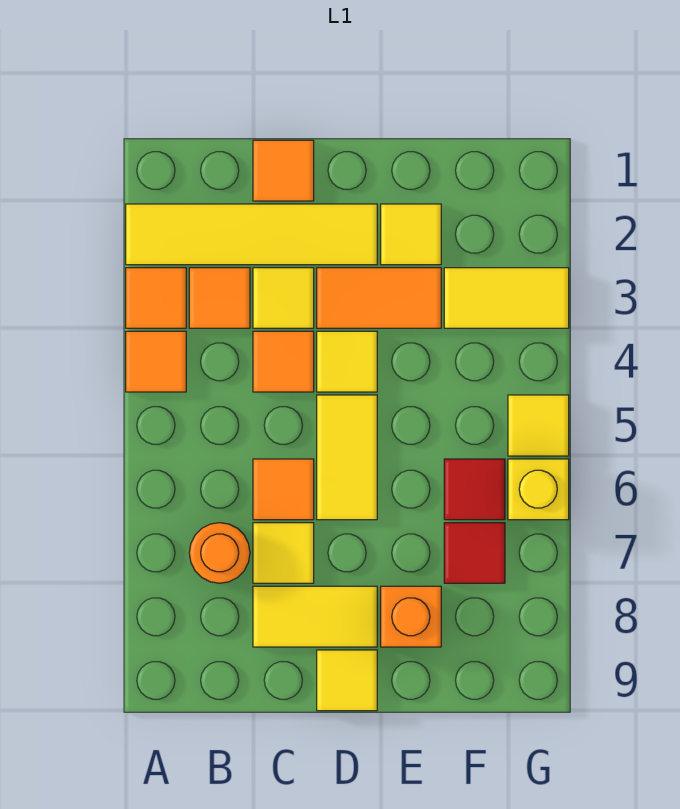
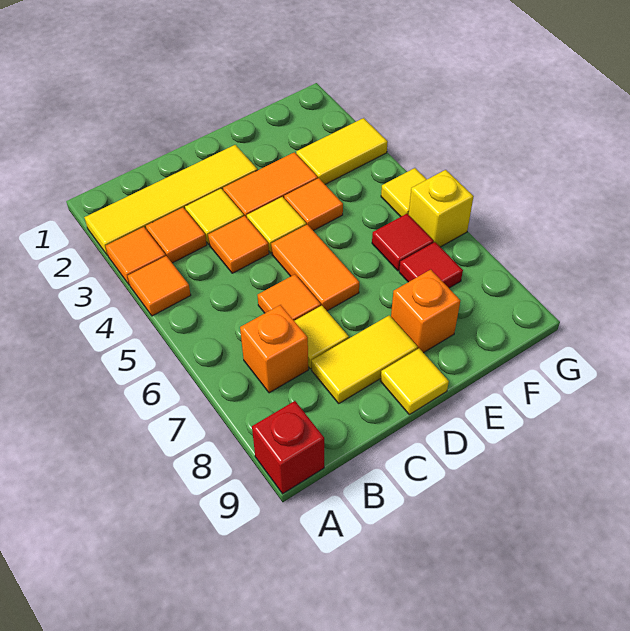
none -> red 1x1 brick [252,401,324,494]
orange 1x1 round brick [189,523,250,583] -> orange 1x1 brick [240,305,308,393]
orange 1x1 tile [253,140,314,201] -> orange 1x1 tile moved to [284,178,343,231]
yellow 1x2 tile [317,395,377,520] -> orange 1x2 tile [271,225,359,311]
yellow 1x1 tile [381,204,441,265] -> none

